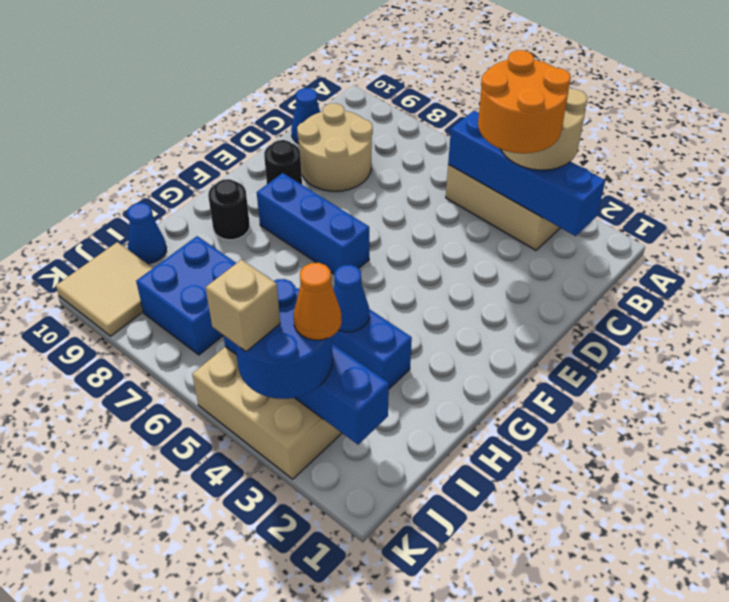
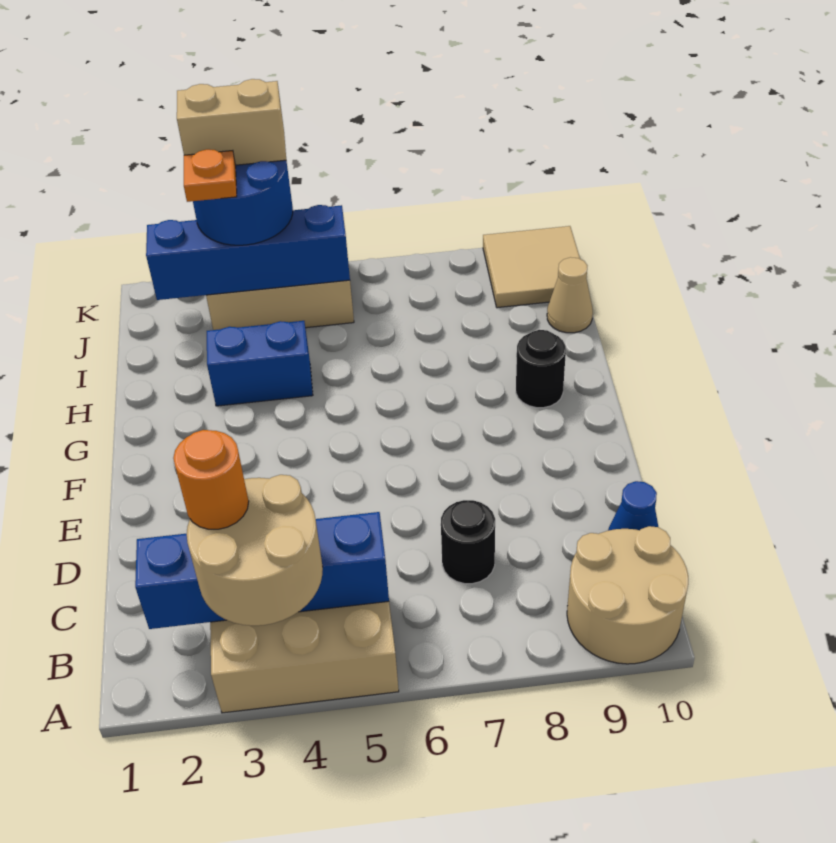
orange 2x2 round brick [478,50,571,153] -> orange 1x1 round brick [173,430,249,529]
tan 2x2 round brick [297,103,373,191] -> tan 2x2 round brick moved to [567,526,688,664]
black 1x1 round brick [264,140,302,185] -> black 1x1 round brick moved to [441,500,495,584]
blue 1x3 brick [257,173,369,274] -> none
blue 1x1 cone [333,265,369,332] -> none
blue 2x2 brick [136,236,236,355] -> none
blue 1x1 cone [127,203,167,264] -> tan 1x1 cone [547,257,593,333]
orange 1x1 cone [293,263,342,340] -> orange 1x1 plate [184,149,237,202]
tan 1x1 brick [206,259,280,352] -> tan 1x2 brick [177,79,286,165]

